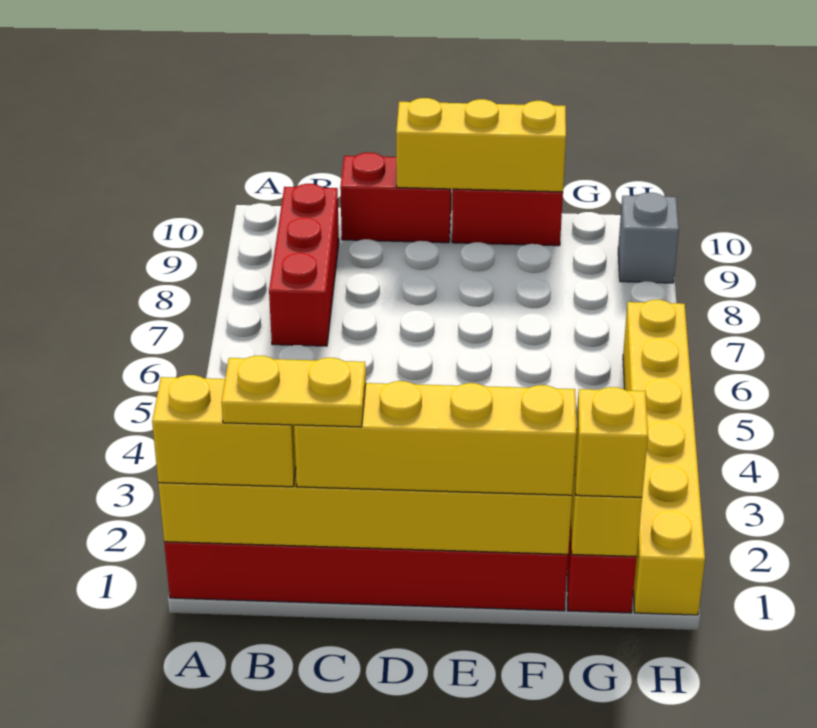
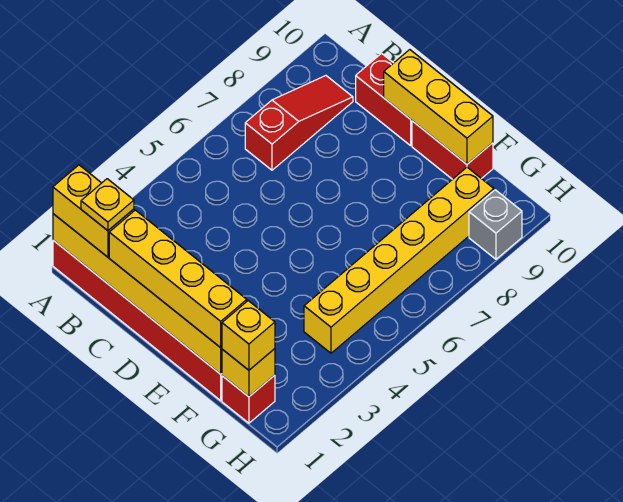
yellow 1x2 plate [221,356,366,427] -> yellow 1x1 plate [81,179,134,231]
red 1x3 brick [269,184,339,346] -> red 1x3 slope [245,76,353,170]
yellow 1x6 brick [623,300,705,615] -> yellow 1x6 brick moved to [304,167,494,353]

